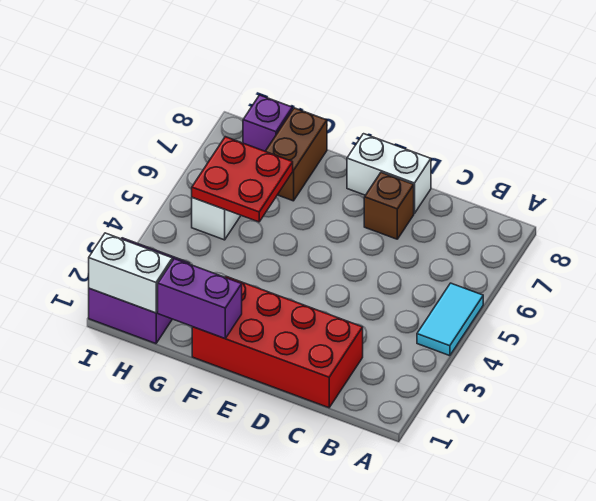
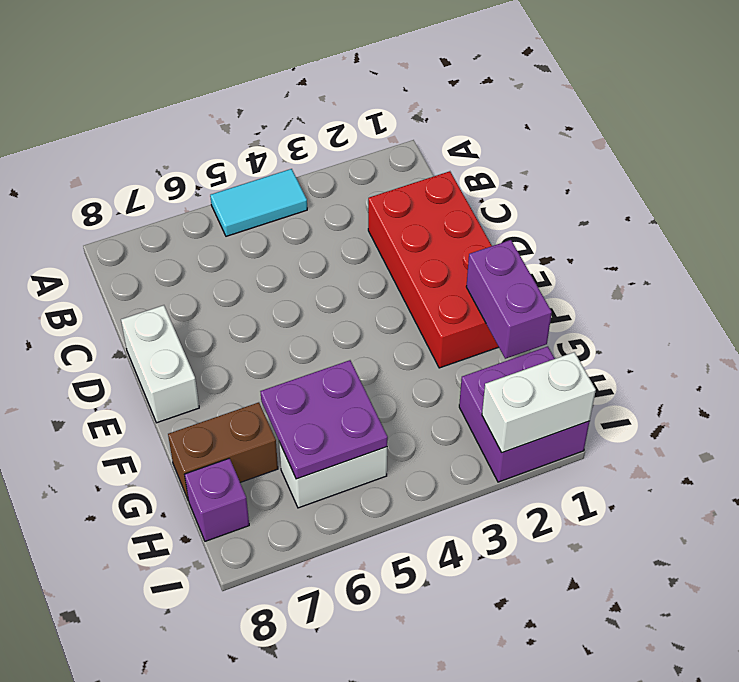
brown 1x1 brick [364,172,414,239] -> none
red 2x2 plate [192,137,293,222] -> purple 2x2 plate [260,360,388,479]
white 1x2 brick [89,233,172,313] -> white 1x2 brick turned to [482,352,596,453]

